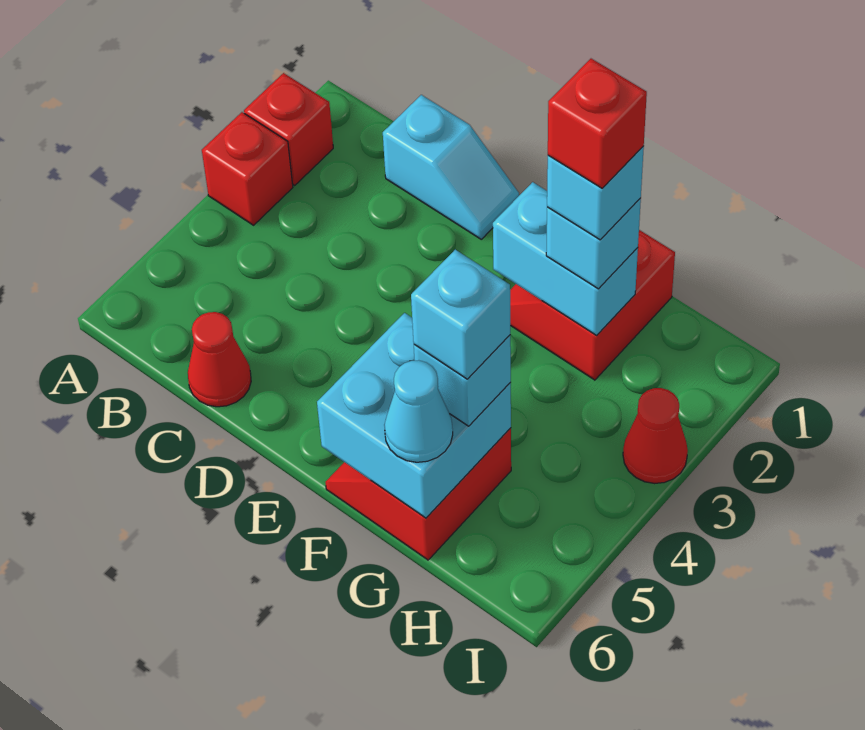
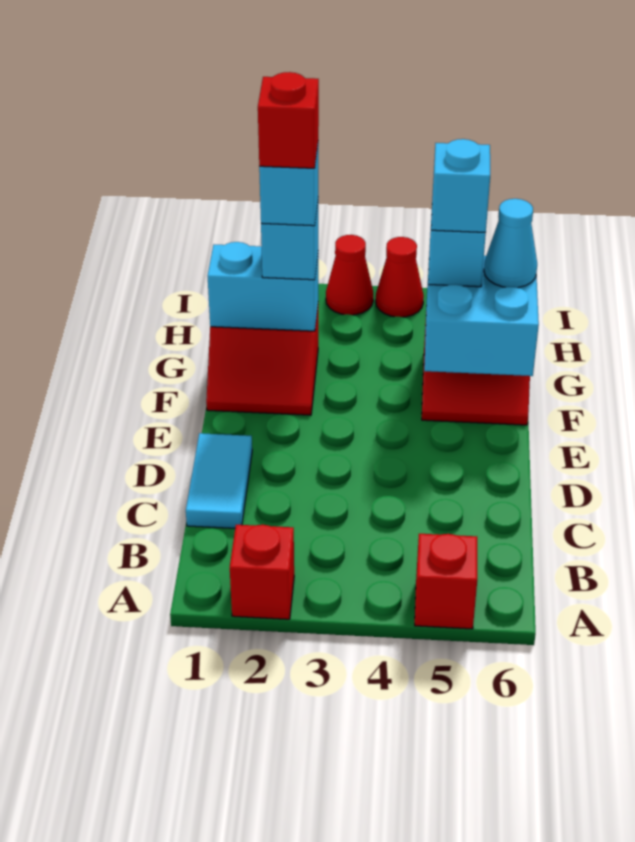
red 1x1 brick [202,112,293,225] -> red 1x1 brick moved to [415,534,477,629]
cyan 1x2 slope [383,95,519,239] -> cyan 1x2 tile [186,433,252,528]
red 1x1 cone [188,312,251,407] -> red 1x1 cone moved to [376,237,424,317]
cyan 1x2 brick [493,182,638,335] -> cyan 1x2 brick turned to [208,242,318,331]

